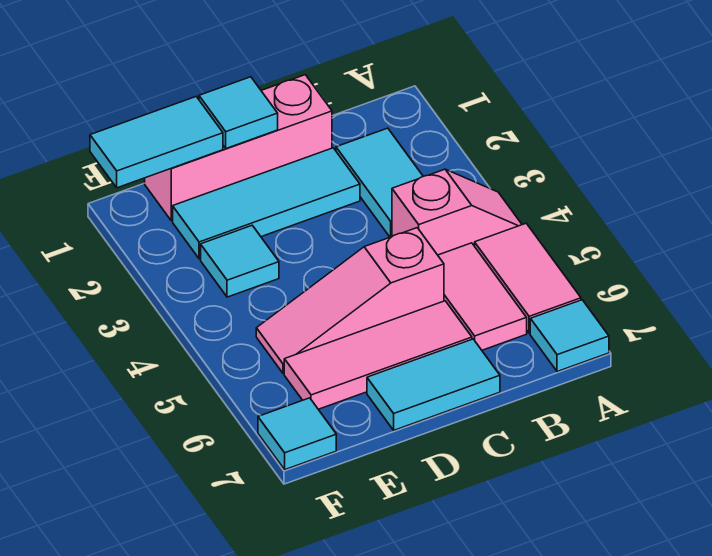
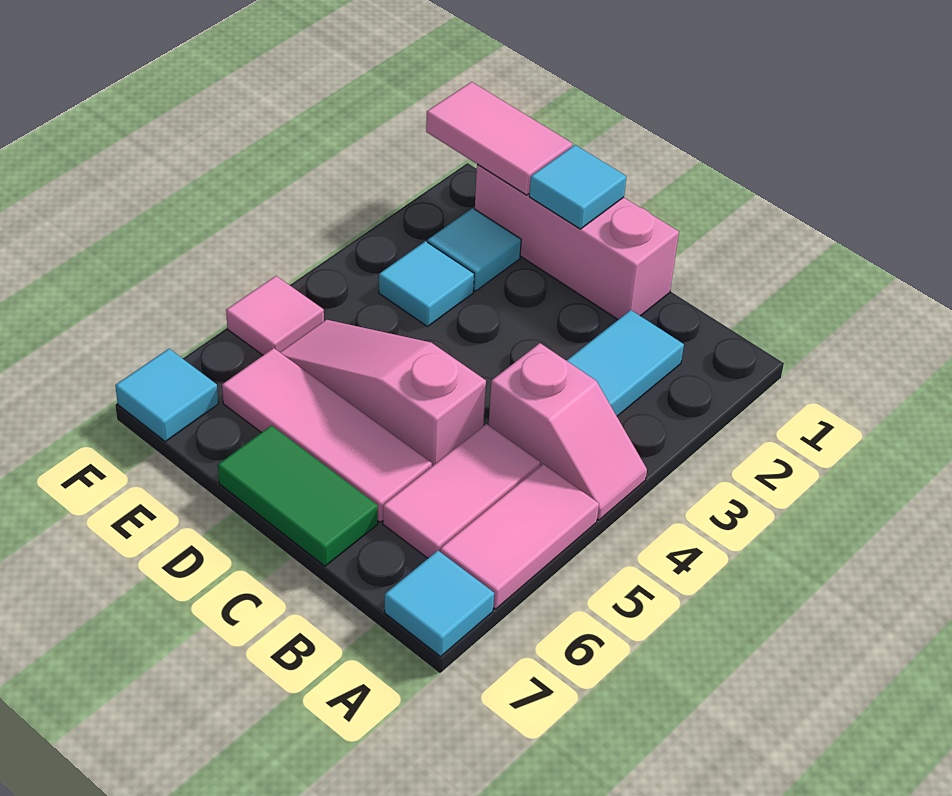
cyan 1x3 tile [173,148,360,259] -> cyan 1x1 tile [428,208,521,291]
cyan 1x2 tile [367,339,500,430] -> green 1x2 tile [218,425,378,566]
cyan 1x2 tile [90,97,223,188] -> pink 1x2 tile [426,82,572,195]
none -> pink 1x1 tile [226,276,324,355]

